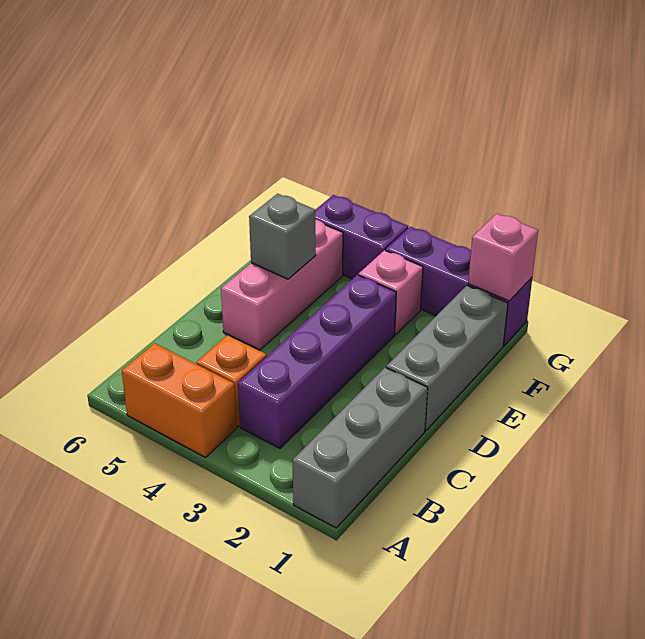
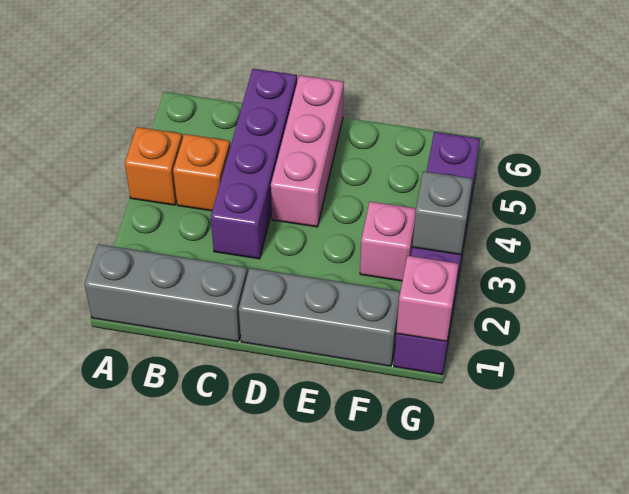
orange 1x2 brick [122,343,237,458] -> orange 1x1 brick [125,127,182,205]
purple 1x4 brick [238,275,396,448] -> purple 1x4 brick turned to [211,69,297,259]
pink 1x3 brick [221,219,343,350] -> pink 1x3 brick turned to [271,75,344,227]
grey 1x1 brick [249,194,316,279] -> grey 1x1 brick moved to [412,171,473,255]

